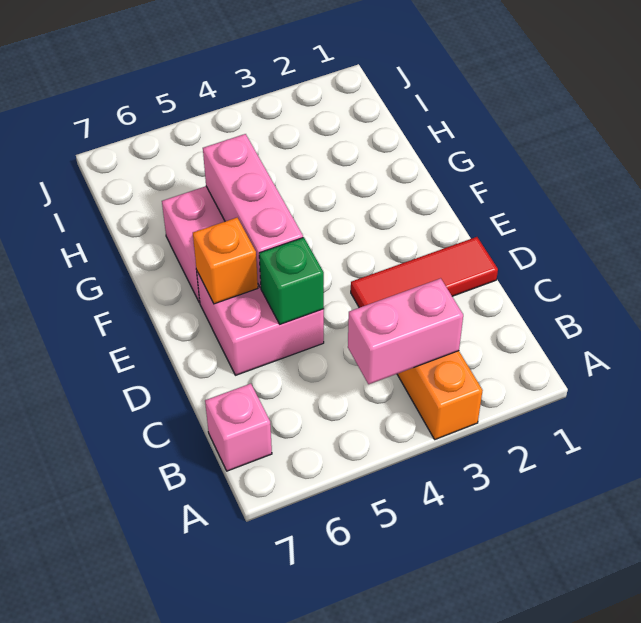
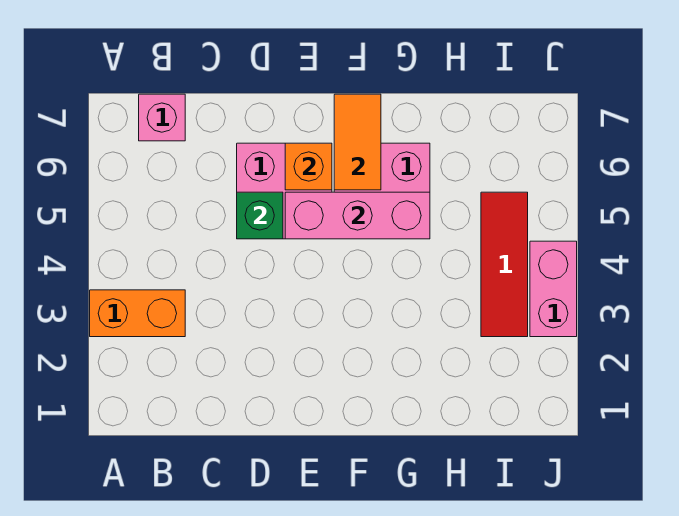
pink 1x2 brick [348,278,463,384] -> pink 1x2 brick moved to [530,241,577,337]
red 1x3 tile [351,237,498,308] -> red 1x3 tile moved to [481,192,528,337]
none -> orange 1x2 tile [334,94,381,190]

